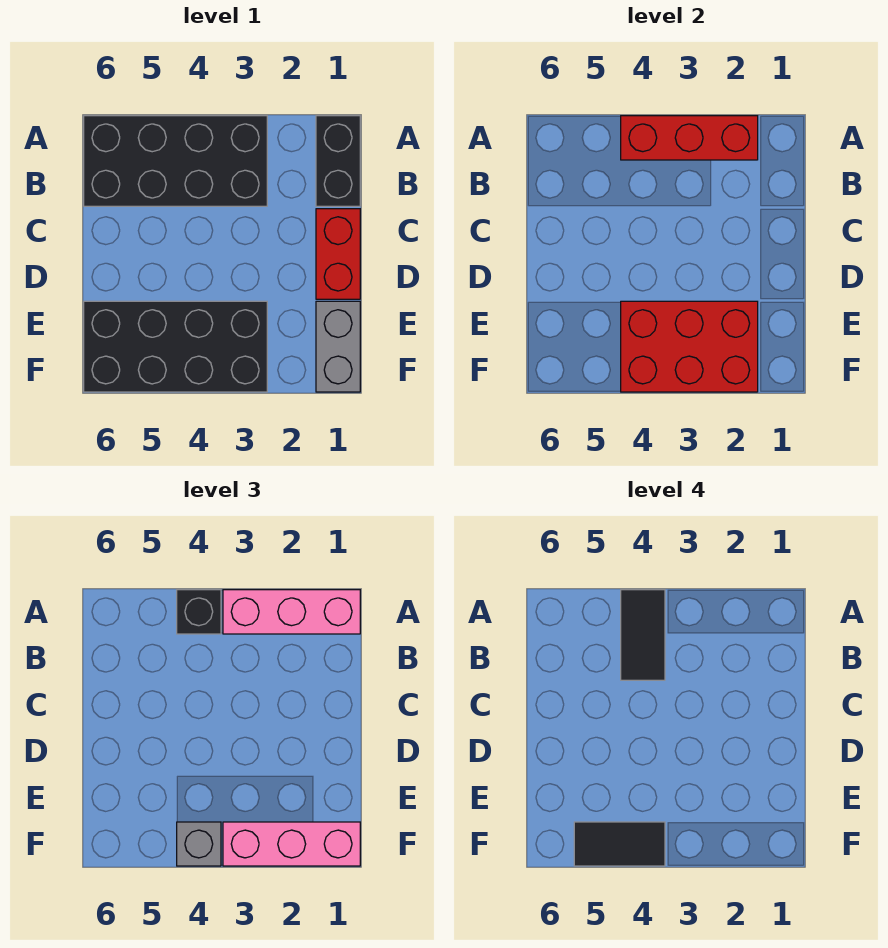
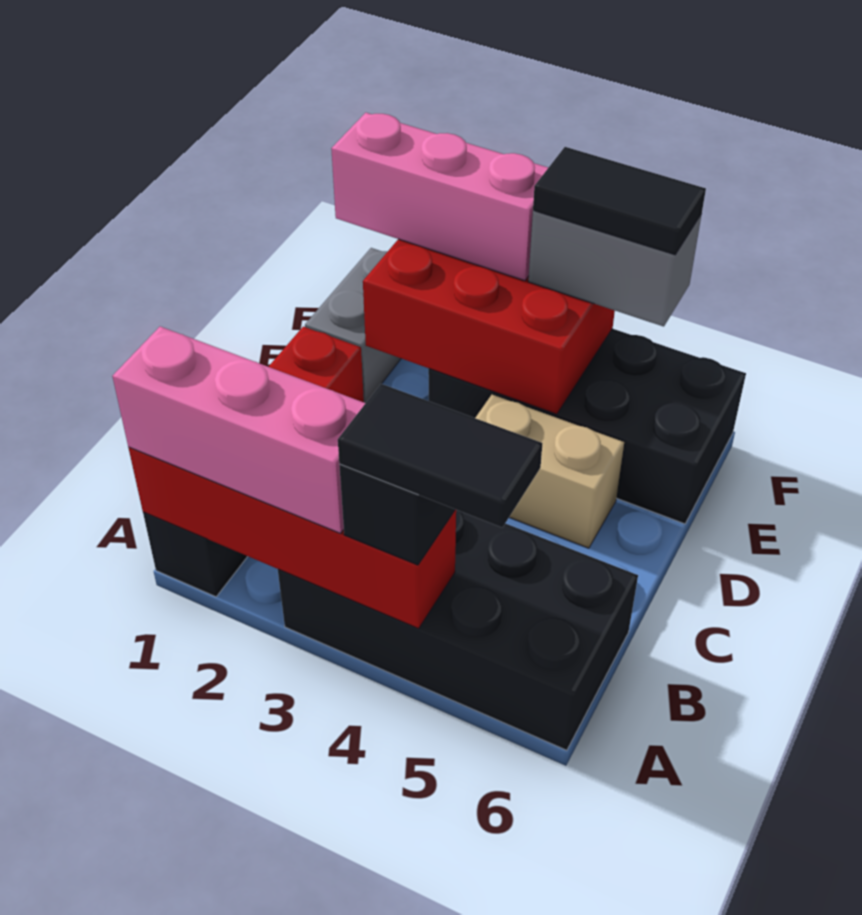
red 1x3 brick [621,116,758,160] -> red 1x4 brick [129,447,456,628]
black 1x2 tile [621,590,665,680] -> black 1x2 tile turned to [338,384,542,527]
none -> tan 1x2 brick [476,395,624,548]
grey 1x1 brick [177,822,221,866] -> grey 1x2 brick [528,211,702,327]

